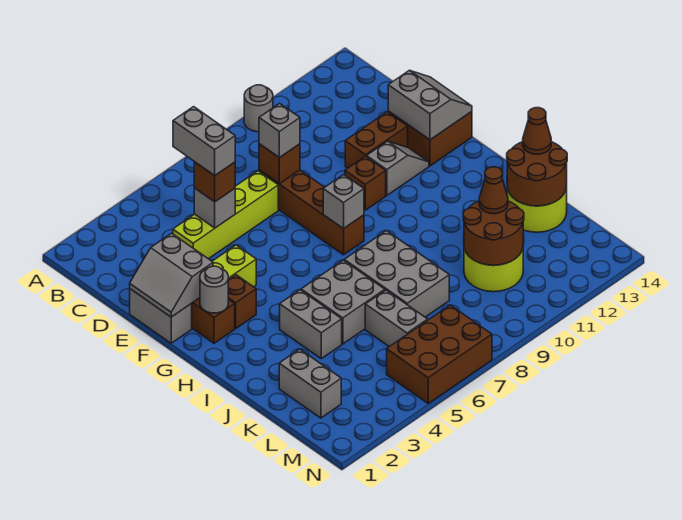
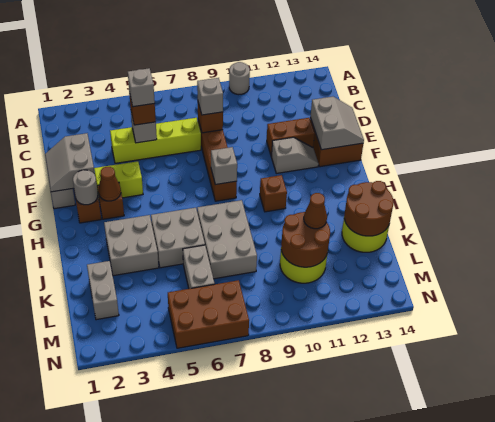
grey 1x2 brick [173,107,235,175] -> grey 1x1 brick [128,68,155,107]
brown 1x1 brick [345,156,386,210] -> brown 1x1 brick moved to [260,175,287,212]
grey 1x2 brick [280,290,342,358] -> grey 2x2 brick [104,215,159,276]
brown 1x1 cone [523,108,551,154] -> brown 1x1 cone moved to [98,166,121,201]

